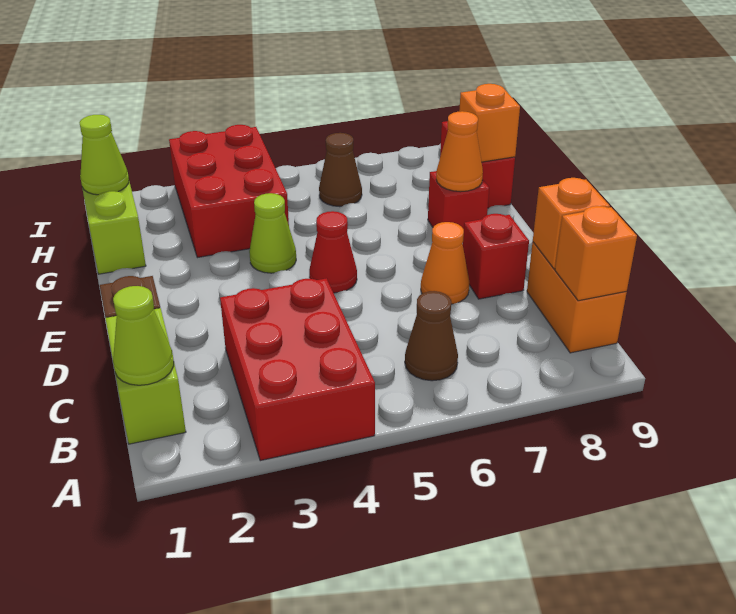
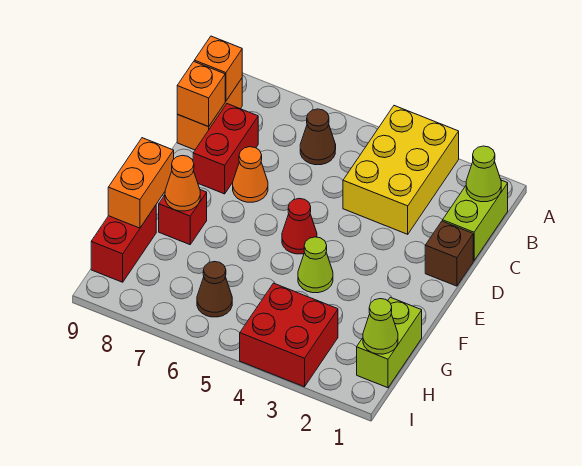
red 2x3 brick [220,278,375,461] -> yellow 2x3 brick [343,106,459,234]
red 1x1 brick [463,214,529,299] -> red 1x2 brick [193,104,258,194]
red 2x3 brick [169,125,289,258] -> red 2x2 brick [240,283,338,387]
orange 1x1 brick [459,84,520,162] -> orange 1x2 brick [108,138,174,228]

